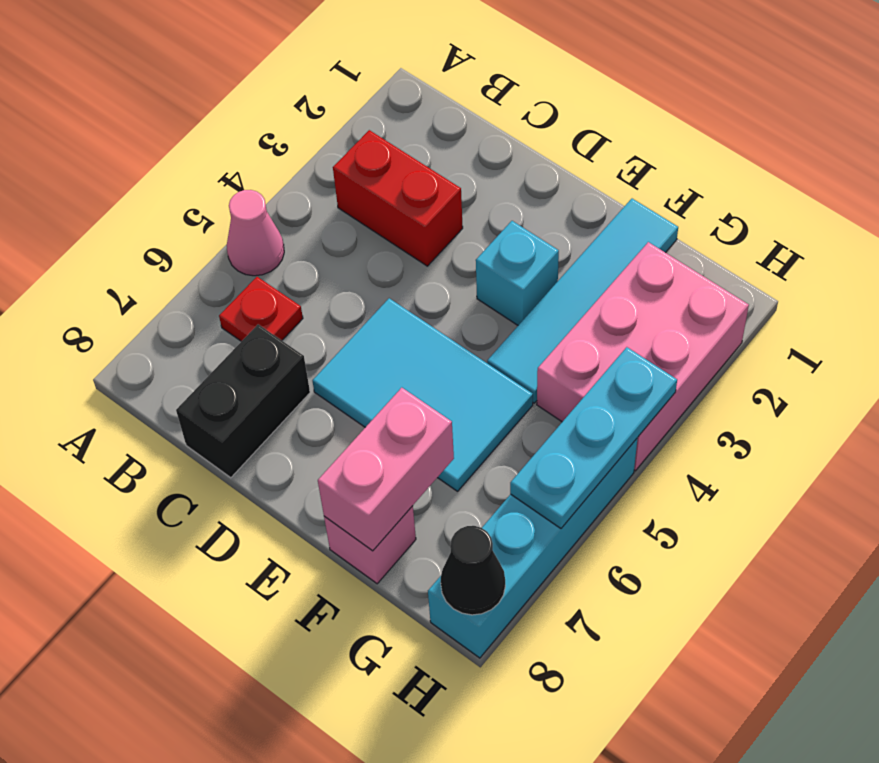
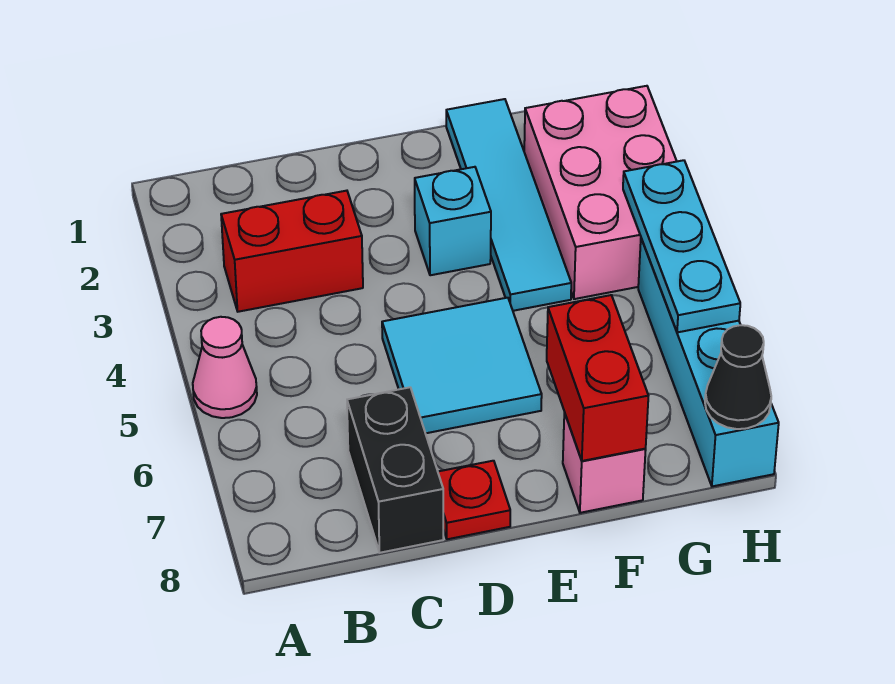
red 1x1 plate [219,277,303,341] -> red 1x1 plate moved to [438,461,510,539]
cyan 2x3 tile [313,298,533,491] -> cyan 2x2 tile [382,298,542,433]
pink 1x2 brick [318,388,454,551] -> red 1x2 brick [547,295,648,461]

